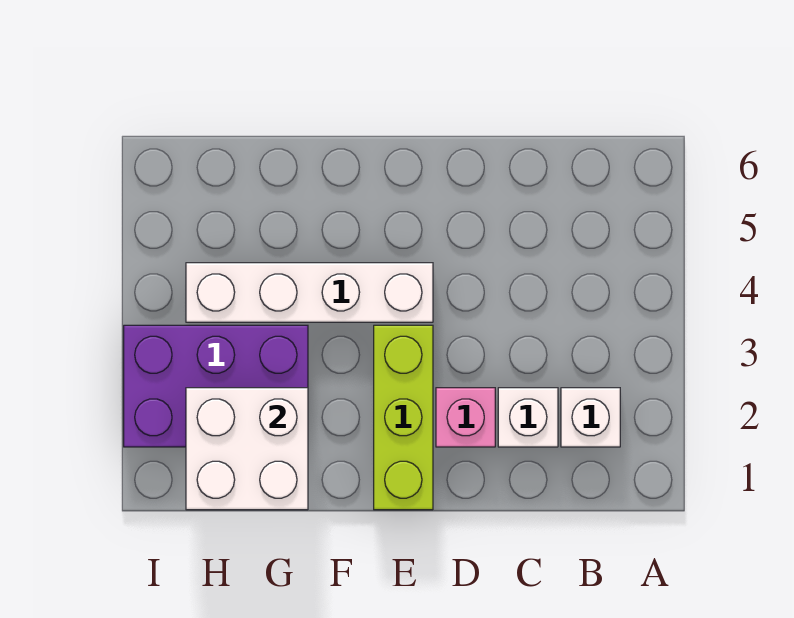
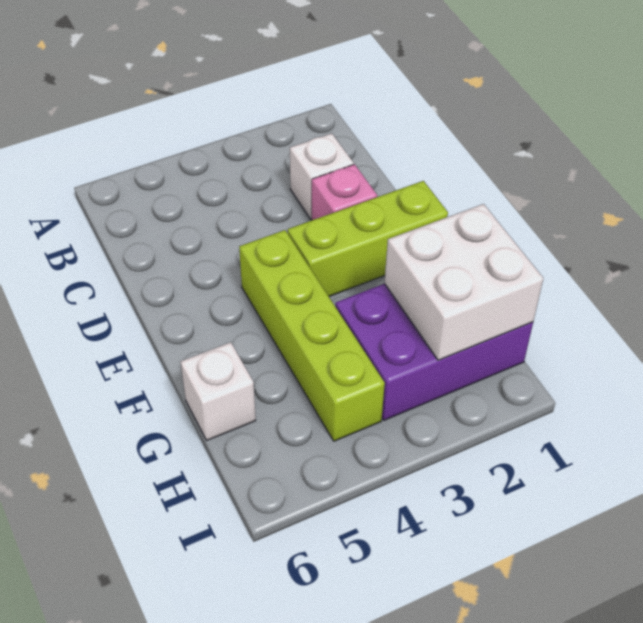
white 1x1 brick [561,388,620,447] -> white 1x1 brick moved to [180,342,256,440]
white 1x4 brick [186,263,433,322] -> lime 1x4 brick [239,230,385,441]
purple 2x3 brick [124,325,308,447] -> purple 2x3 brick turned to [335,284,533,420]

